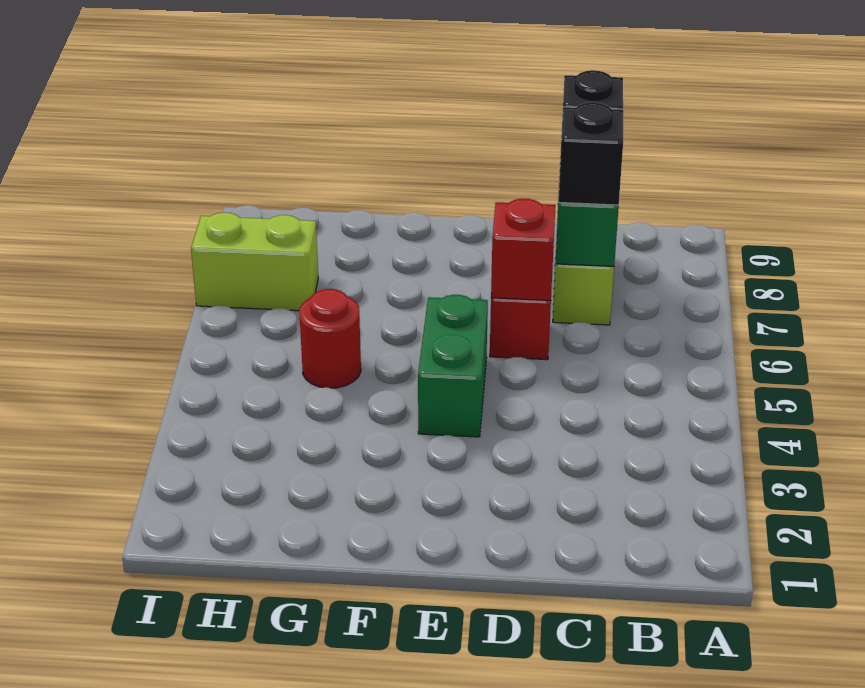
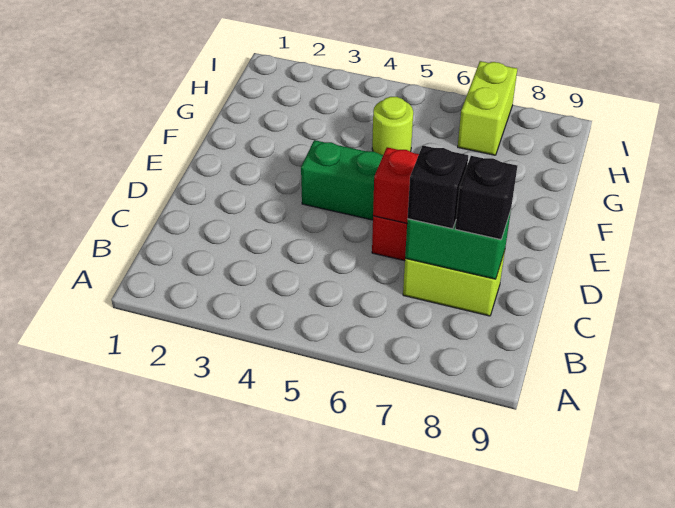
red 1x1 round brick [299,289,361,388] -> lime 1x1 round brick [372,97,413,155]

